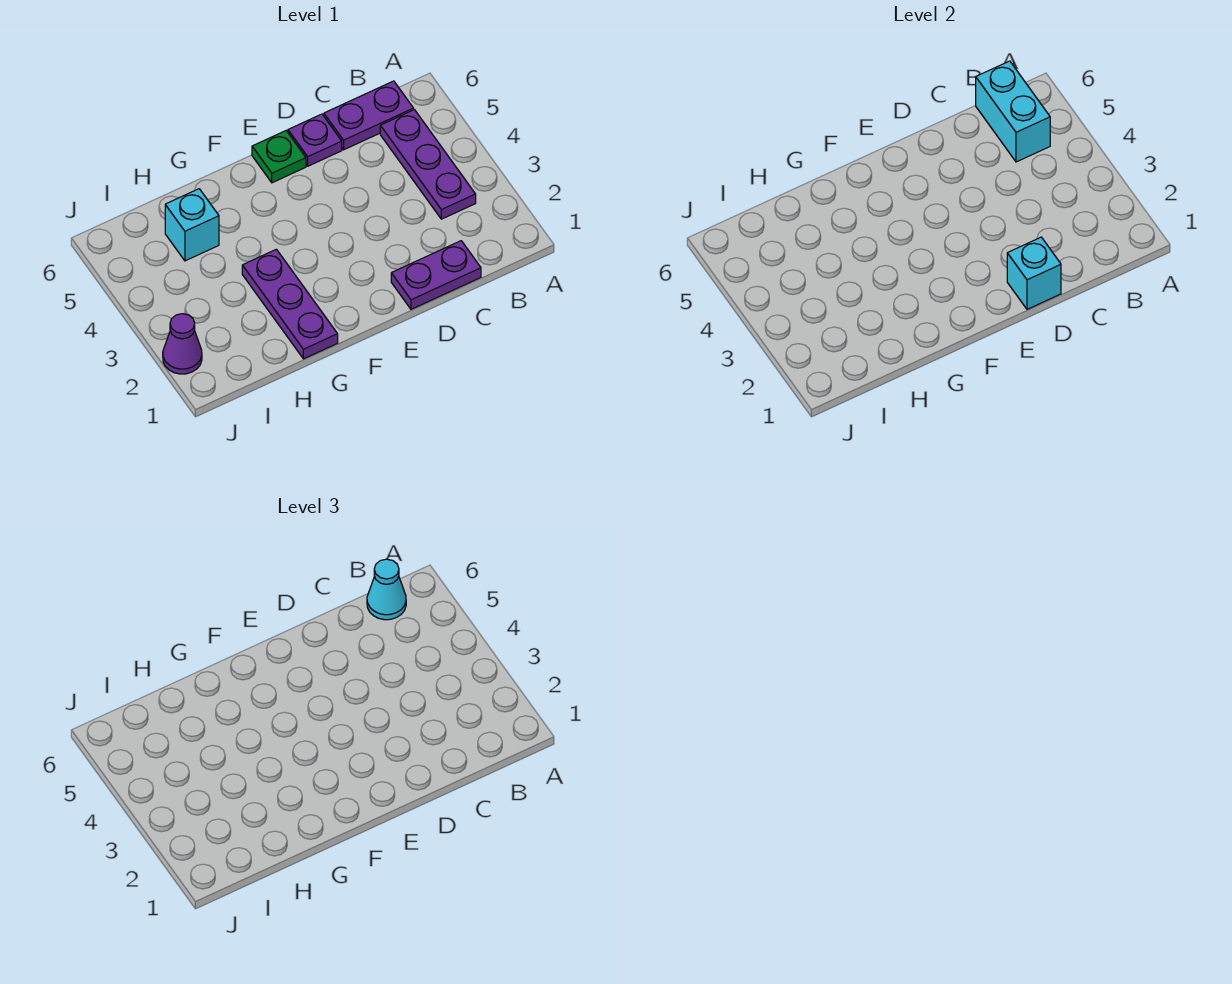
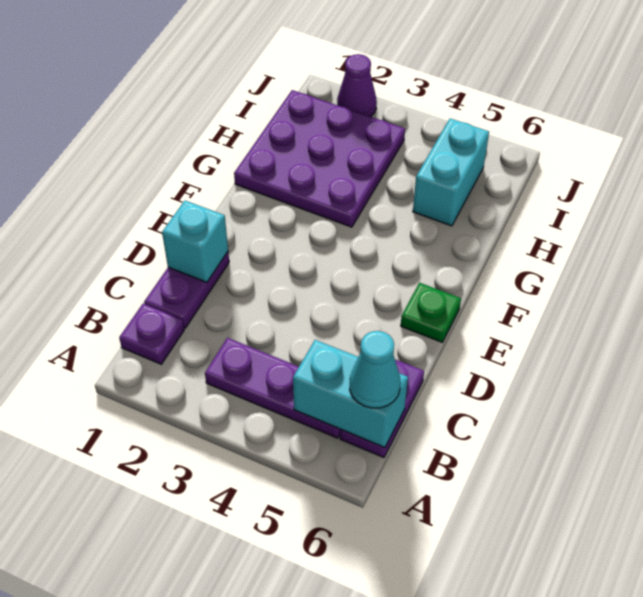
purple 1x1 plate [288,114,342,166] -> purple 1x1 plate moved to [119,304,184,364]
purple 1x3 plate [242,249,338,359] -> purple 3x3 plate [234,90,405,227]
cyan 1x1 brick [165,189,219,261] -> cyan 1x2 brick [413,118,489,226]

